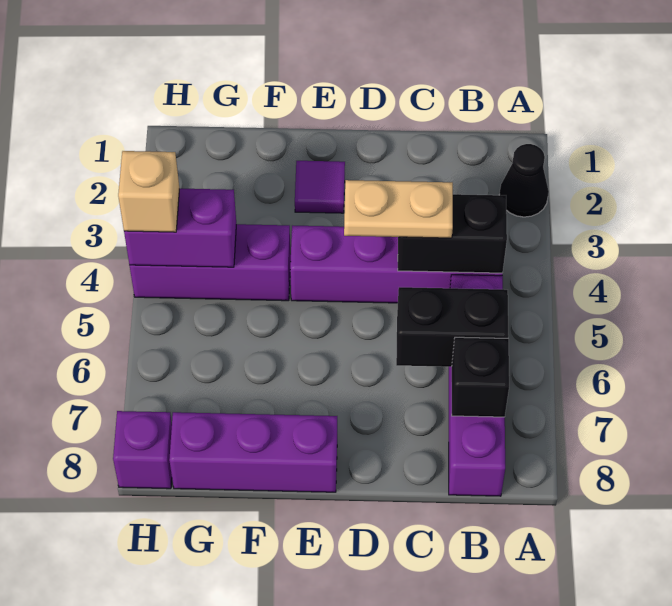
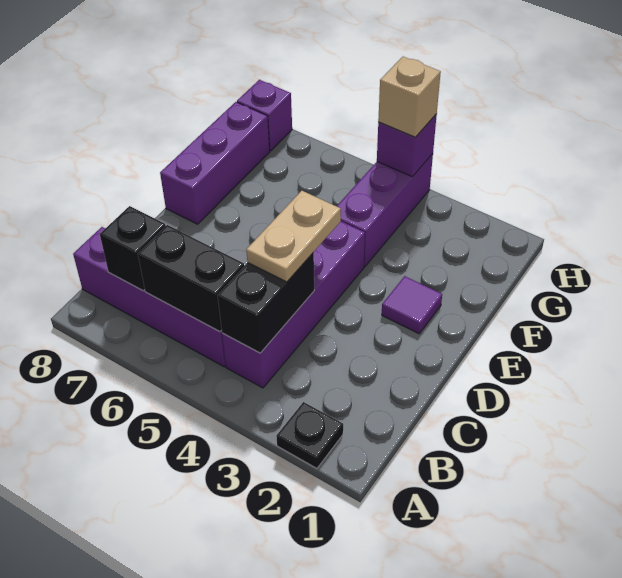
black 1x1 cone [499,144,549,217] -> black 1x1 plate [277,402,343,468]
black 1x2 brick [396,287,509,367] -> black 1x2 brick turned to [138,225,244,332]
purple 1x2 brick [124,189,236,267] -> purple 1x1 brick [377,114,437,177]

